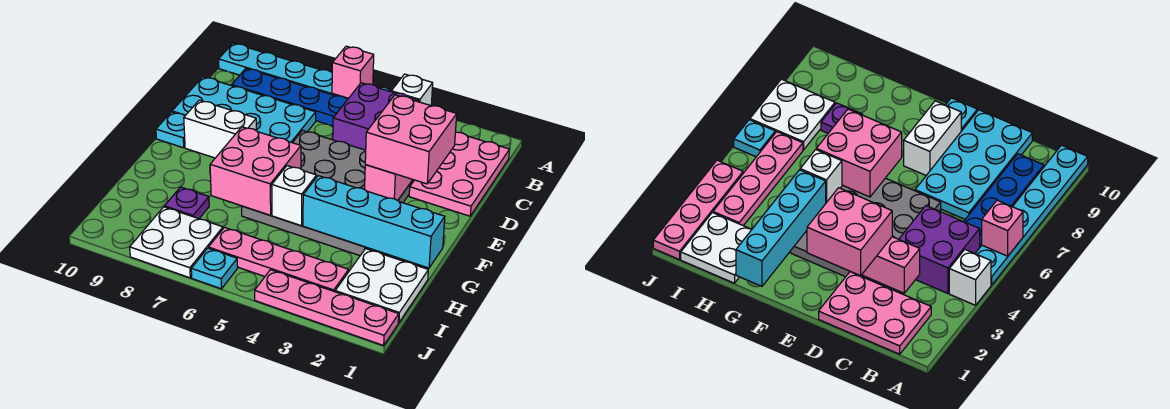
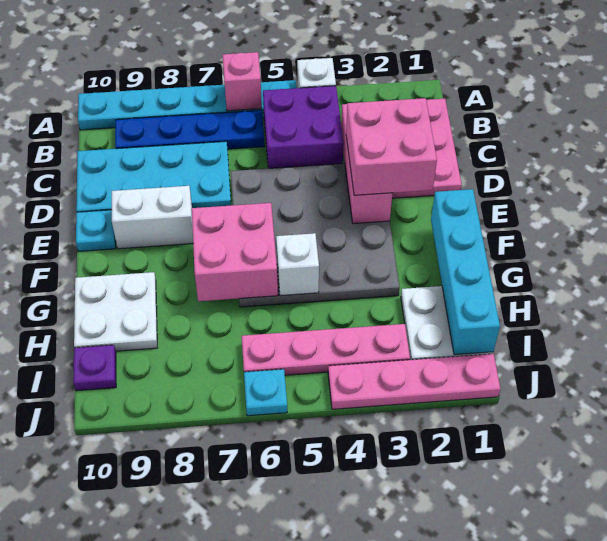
cyan 1x4 brick [303,176,445,268] -> cyan 1x4 brick turned to [431,189,500,355]
purple 1x1 plate [165,187,209,219] -> purple 1x1 plate moved to [73,345,116,391]
white 2x2 plate [130,207,223,278] -> white 2x2 plate moved to [74,272,157,351]

